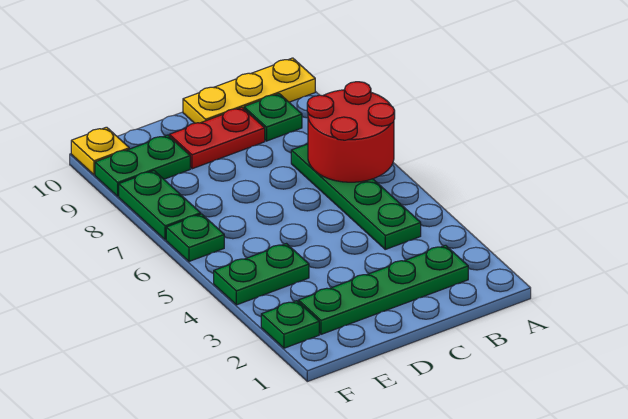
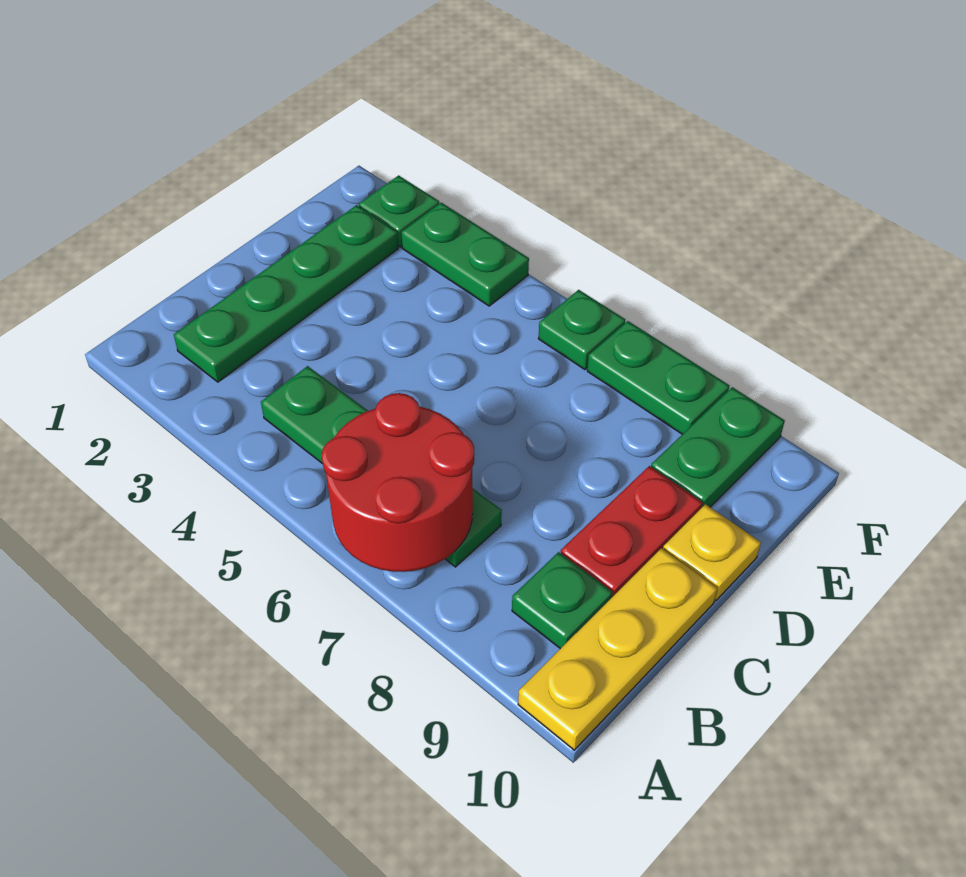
green 1x2 plate [214,244,309,305] -> green 1x2 plate turned to [401,203,529,306]
yellow 1x1 plate [71,127,129,175] -> yellow 1x1 plate moved to [663,504,761,601]

